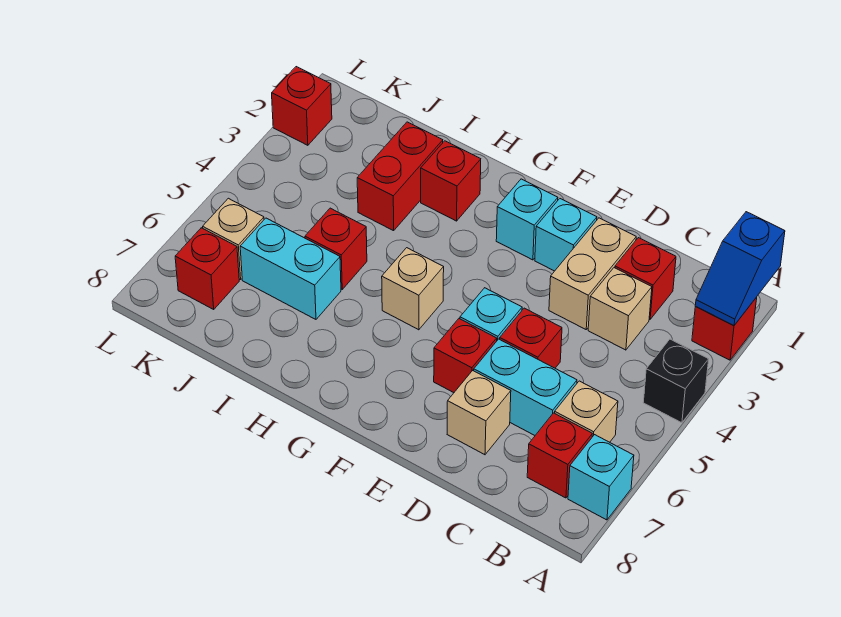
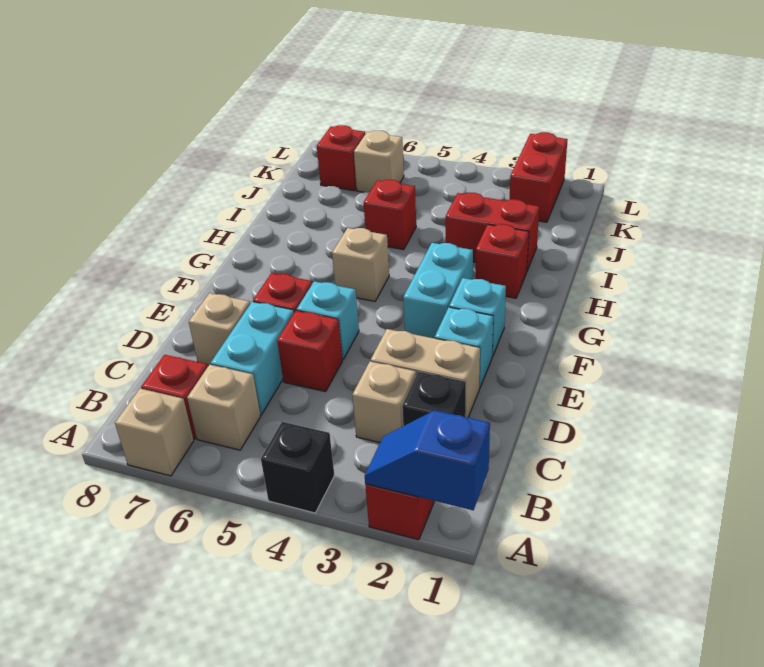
cyan 1x1 brick [568,435,634,520] -> tan 1x1 brick [115,389,194,476]
red 1x1 brick [615,238,676,319] -> black 1x1 brick [402,372,466,426]
cyan 1x2 brick [240,218,341,319] -> cyan 1x2 brick moved to [403,243,473,338]
red 1x1 brick [272,67,332,145] -> red 1x2 brick [510,132,568,222]

